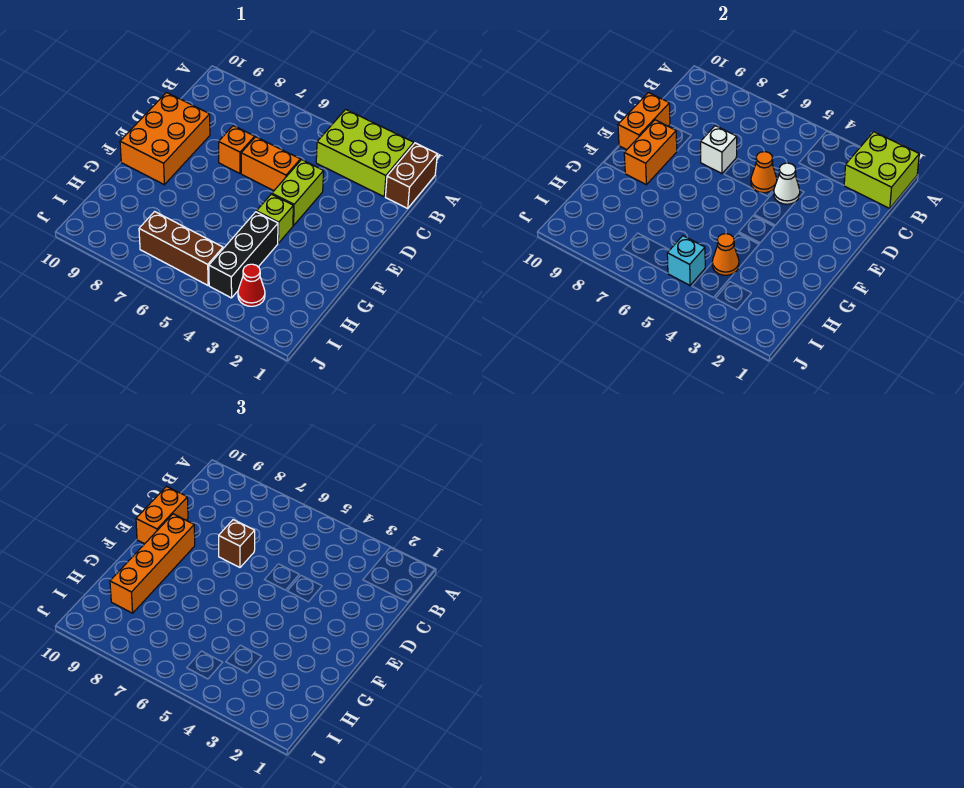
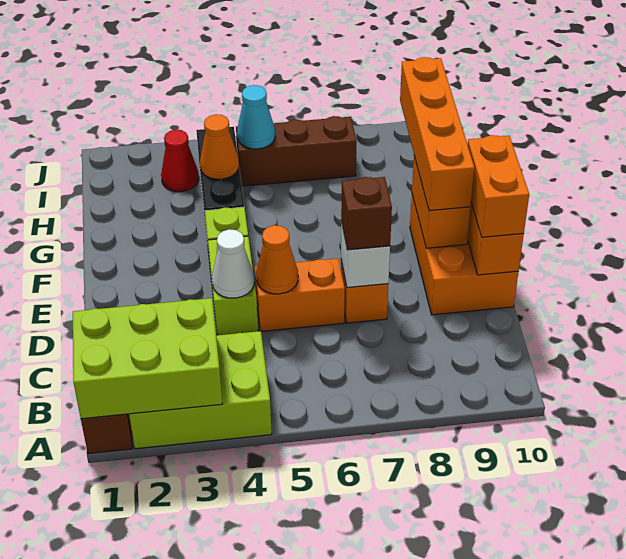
lime 2x2 brick [844,132,919,208] -> lime 2x3 brick [73,298,222,419]
cyan 1x1 brick [667,236,705,285] -> cyan 1x1 cone [237,85,275,149]

